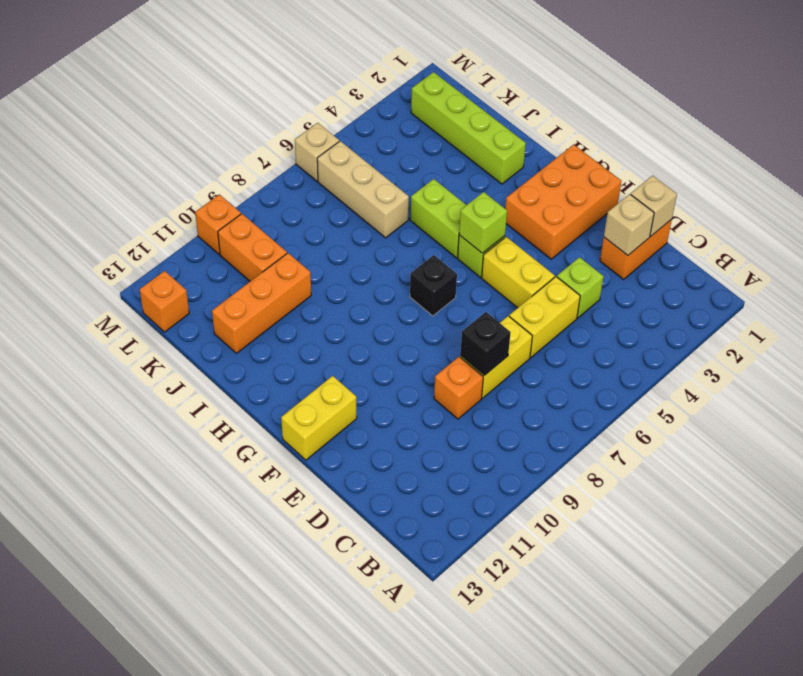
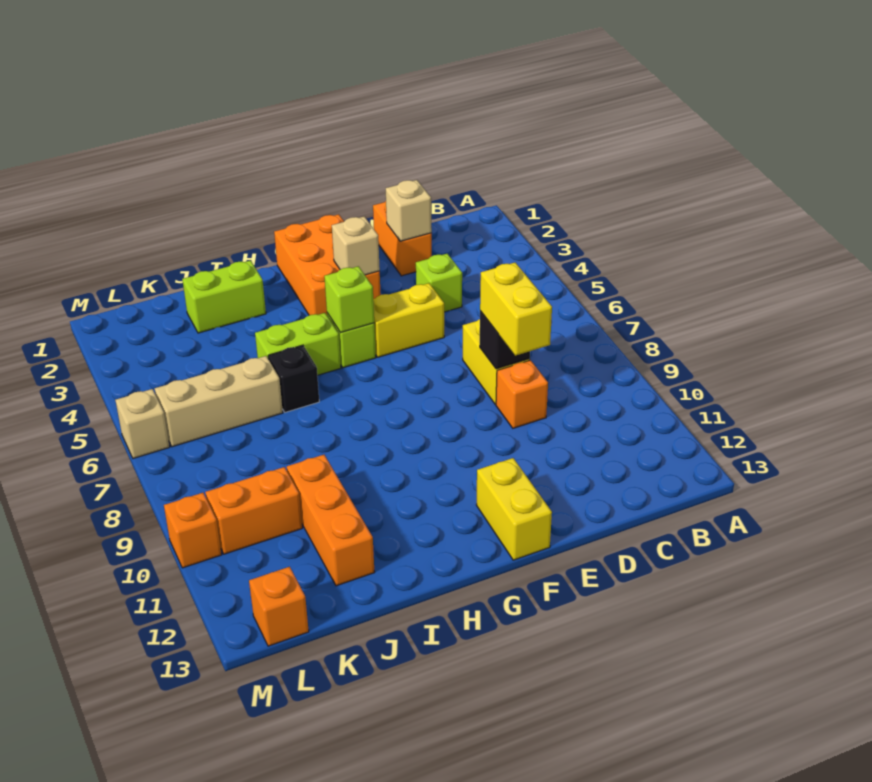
tan 1x1 brick [631,175,677,236] -> tan 1x1 brick moved to [332,217,380,275]
yellow 1x2 brick [509,277,580,358] -> yellow 1x2 brick moved to [480,263,552,356]
black 1x1 brick [410,255,457,316] -> black 1x1 brick moved to [268,345,319,412]
lime 1x4 brick [411,72,526,184] -> lime 1x2 brick [182,261,266,333]

